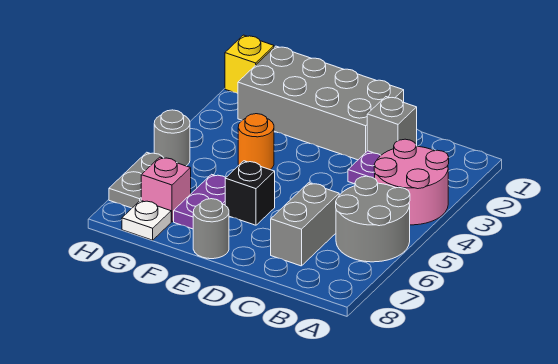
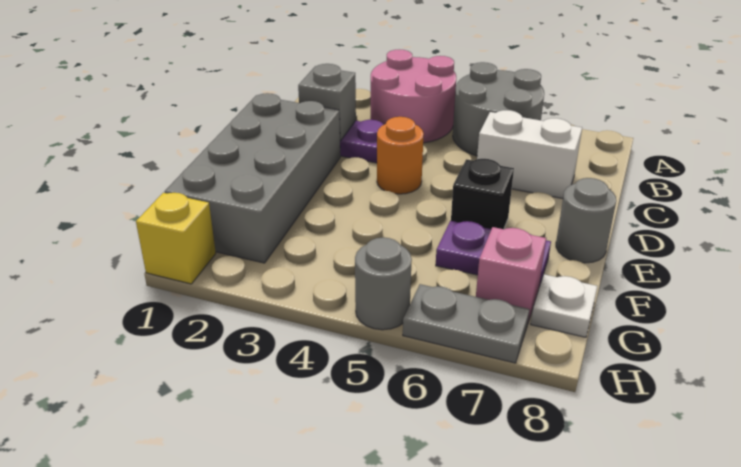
grey 1x2 brick [271,183,339,266] -> white 1x2 brick [477,110,582,199]
orange 1x1 round brick [238,114,274,170] -> orange 1x1 round brick moved to [377,117,424,194]

